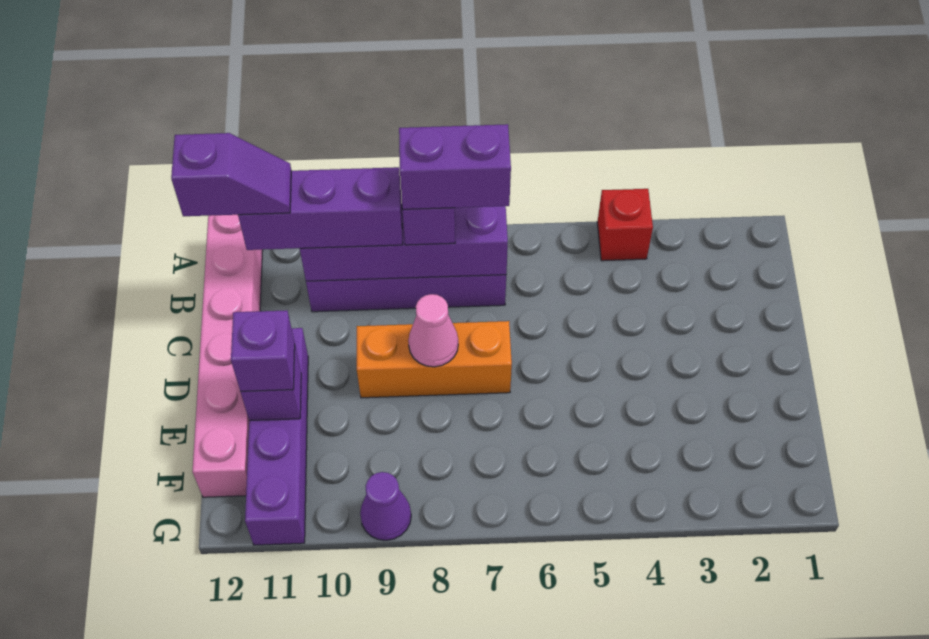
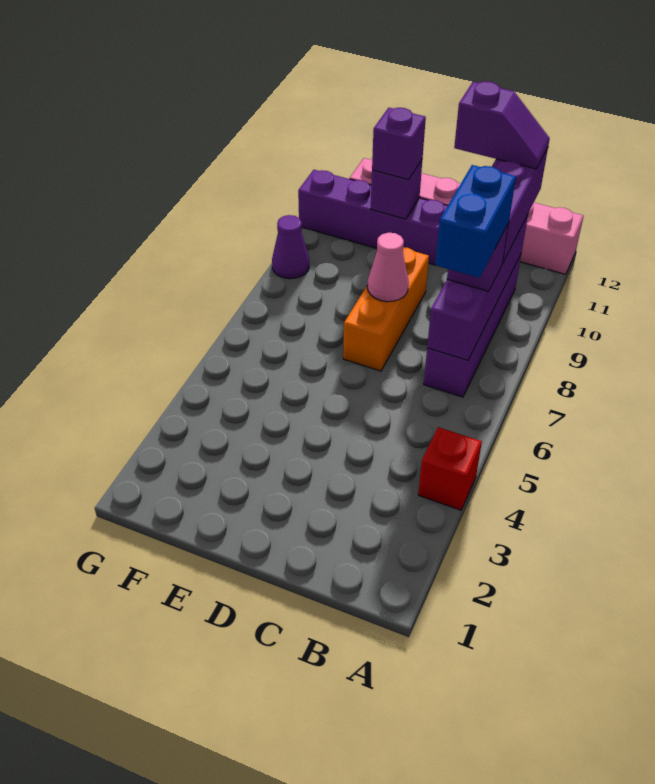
purple 1x2 brick [399,124,511,209] -> blue 1x2 brick [435,165,516,278]
purple 1x2 slope [171,133,291,216] -> purple 1x2 slope turned to [454,81,550,169]

